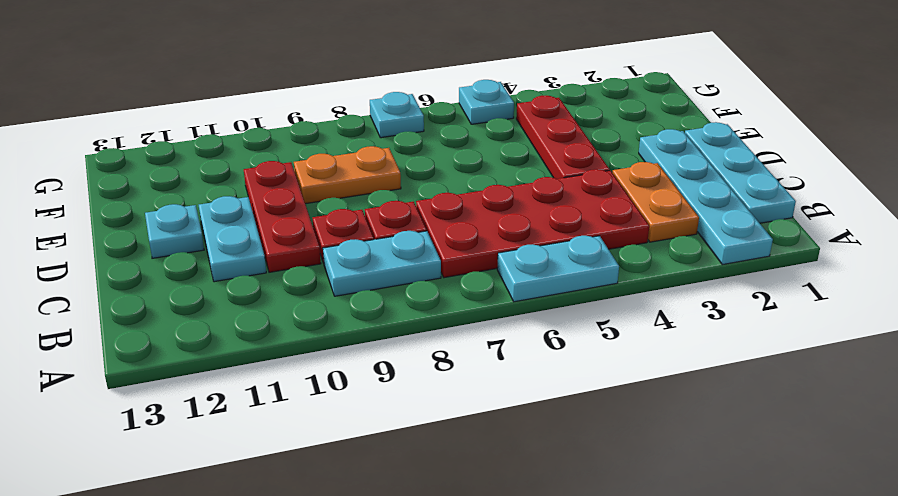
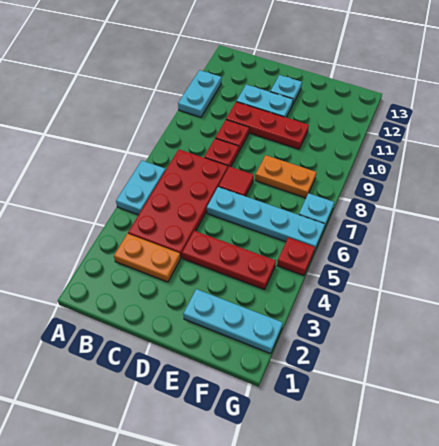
cyan 1x4 plate [639,129,773,265] -> cyan 1x4 plate moved to [207,187,325,251]
cyan 1x3 plate [685,122,796,223] -> cyan 1x3 plate moved to [183,289,283,354]
cyan 1x2 plate [323,231,441,296] -> cyan 1x2 plate moved to [178,70,221,117]
none -> red 1x1 tile [218,166,254,196]
orange 1x2 plate [294,146,401,204] -> orange 1x2 plate turned to [255,155,316,198]
cyan 1x1 plate [459,80,514,124] -> red 1x1 plate [277,238,315,276]

